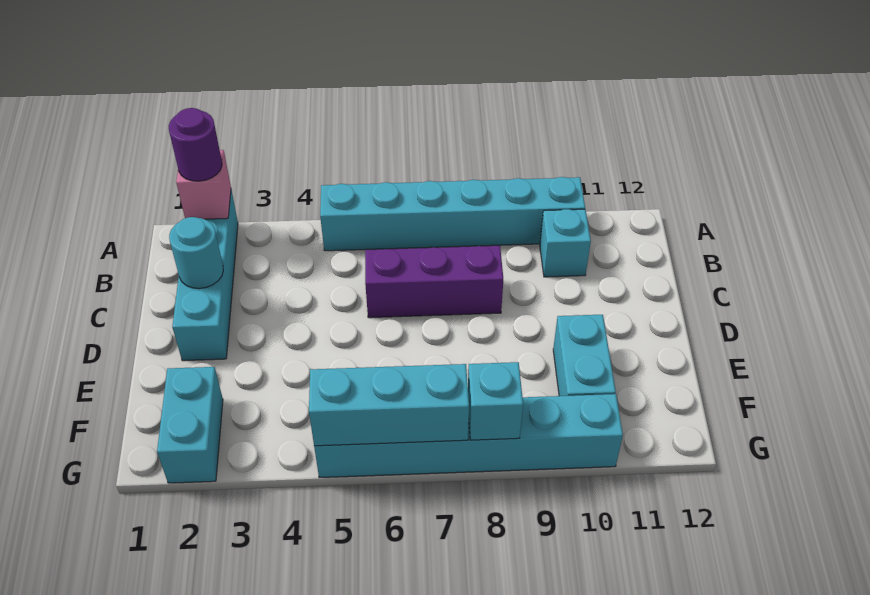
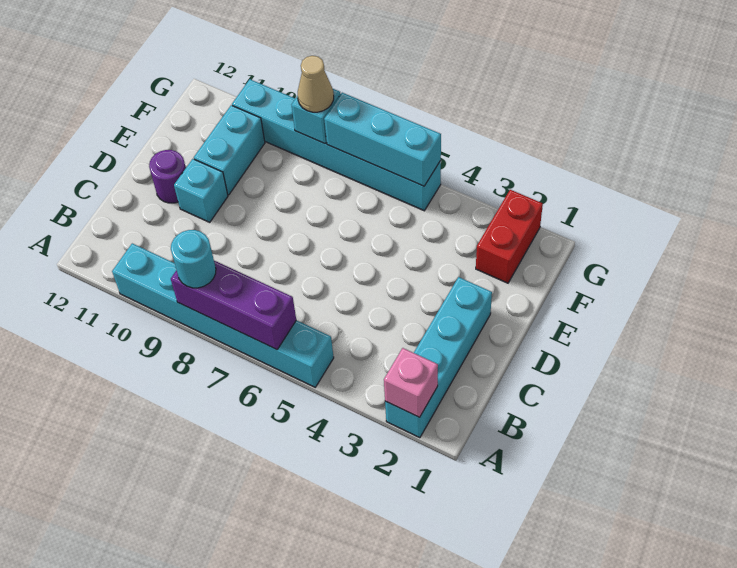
purple 1x1 round brick [169,108,222,181] -> purple 1x1 round brick moved to [149,150,186,203]
cyan 1x1 brick [540,209,591,277] -> cyan 1x1 brick moved to [174,159,228,222]
cyan 1x1 round brick [169,217,223,289] -> cyan 1x1 round brick moved to [171,230,216,288]
purple 1x3 brick [365,246,503,318] -> purple 1x3 brick moved to [171,261,296,350]
cyan 1x2 brick [157,367,223,483] -> red 1x2 brick [476,190,543,283]
none -> tan 1x1 cone [298,56,334,112]

